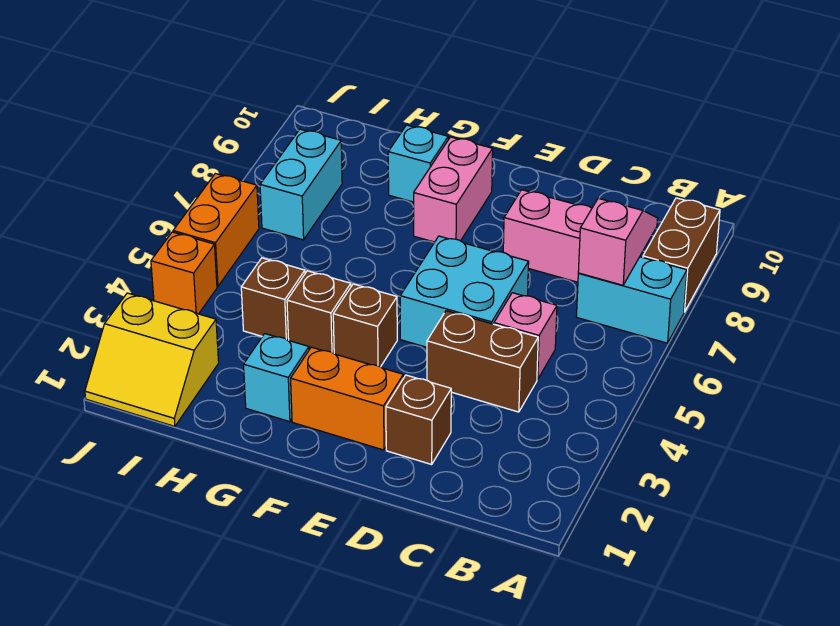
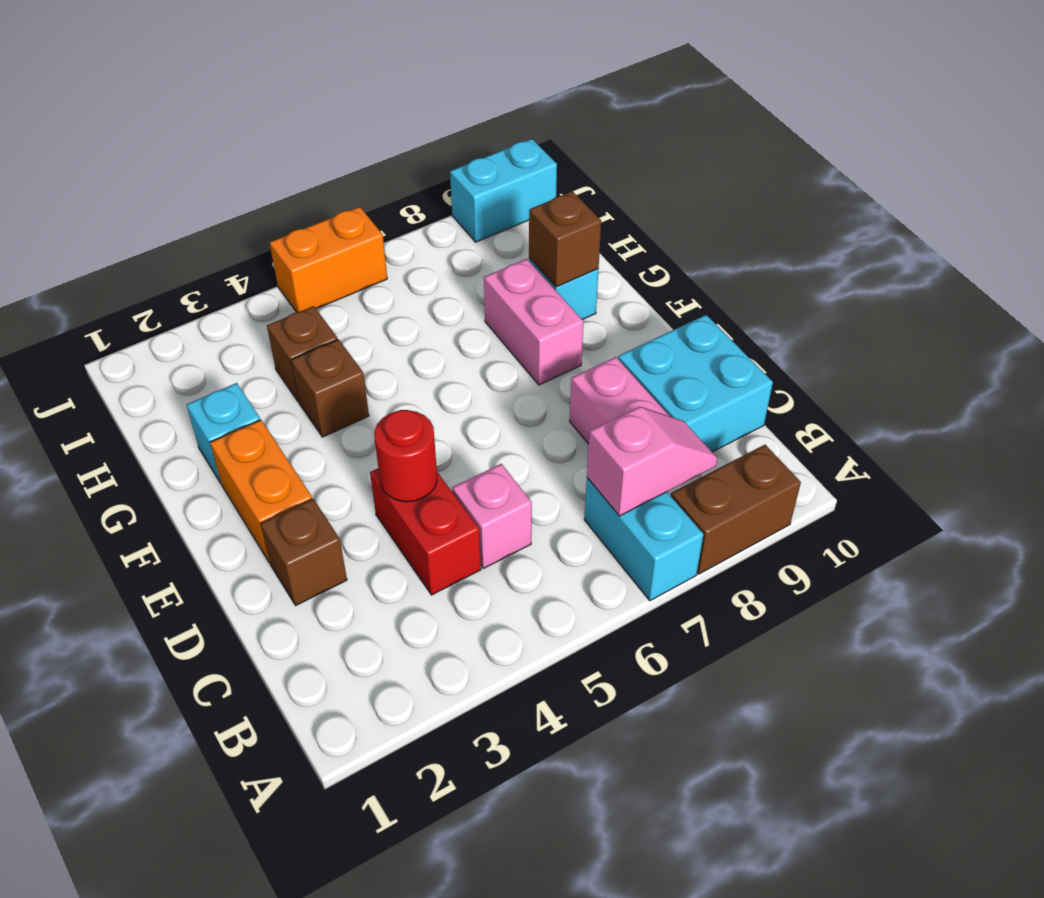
brown 1x2 brick [427,311,538,412] -> red 1x2 brick [370,469,481,595]
none -> red 1x1 round brick [374,410,437,502]
cyan 2x2 brick [400,236,529,347] -> cyan 2x2 brick moved to [618,315,773,452]
brown 1x1 brick [333,284,397,367] -> brown 1x1 brick moved to [529,191,601,287]
pink 1x2 brick [414,137,493,242] -> pink 1x2 brick turned to [484,259,584,385]
yellow 2x2 slope [85,293,219,426] -> none
cyan 1x2 brick [260,129,342,240] -> cyan 1x2 brick moved to [450,139,557,242]
orange 1x1 brick [151,232,217,314] -> none

